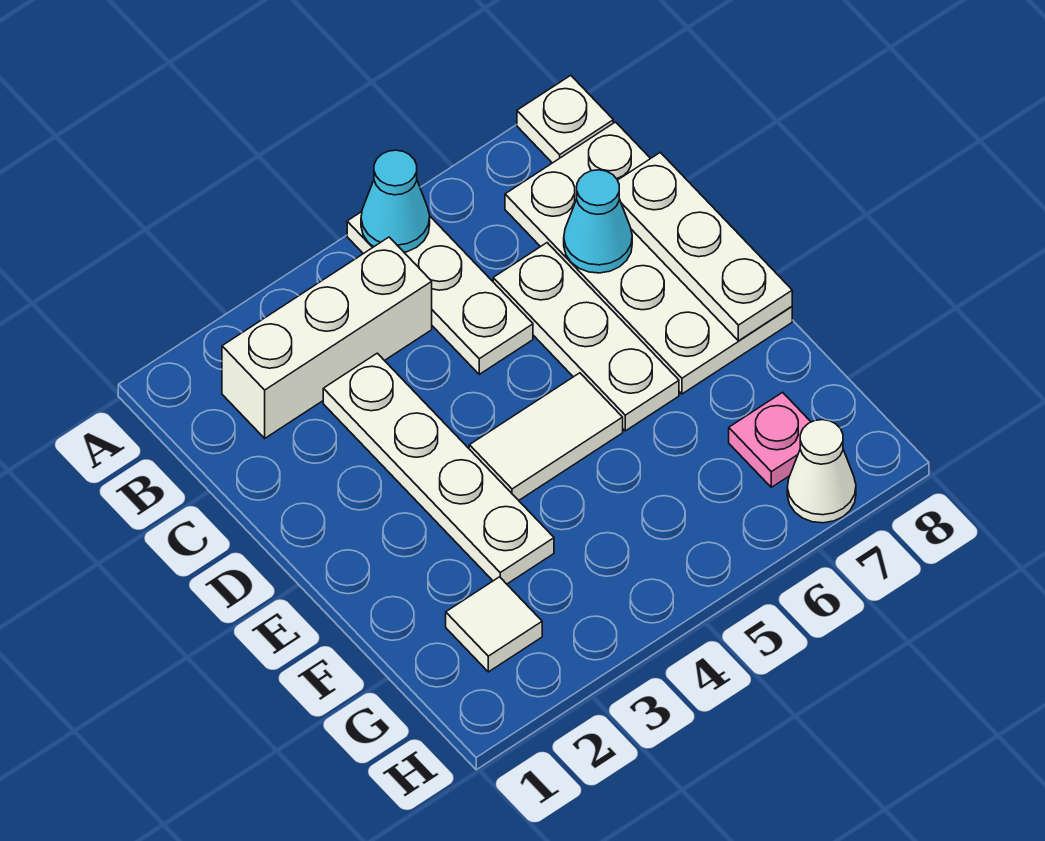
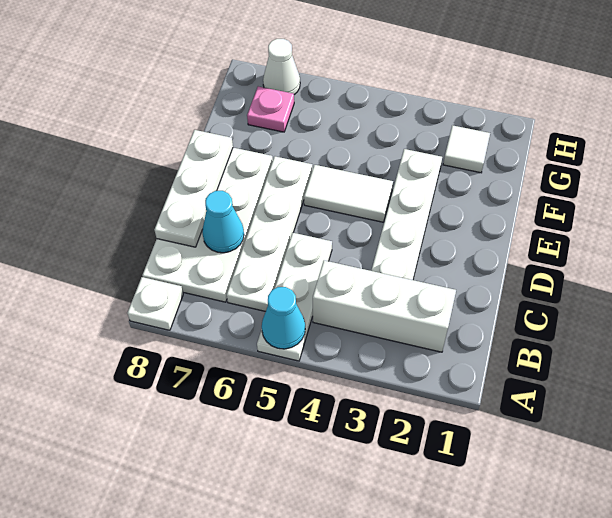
white 1x3 plate [493,243,679,431] -> white 1x4 plate [227,156,312,311]

